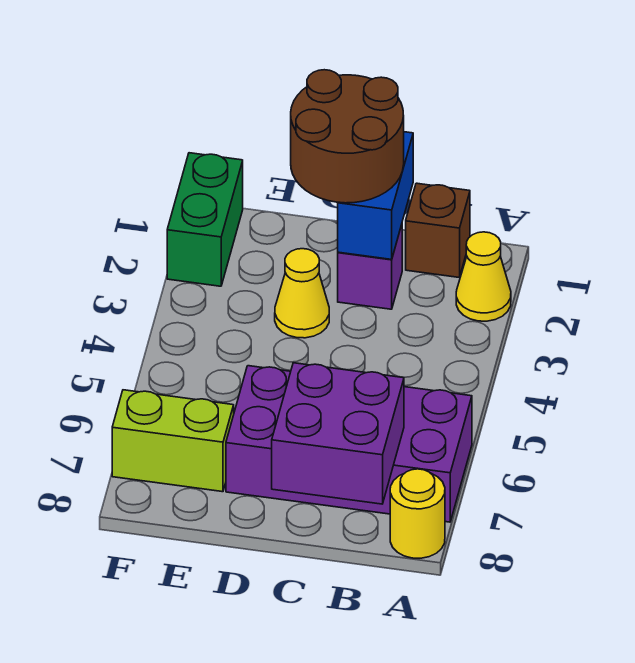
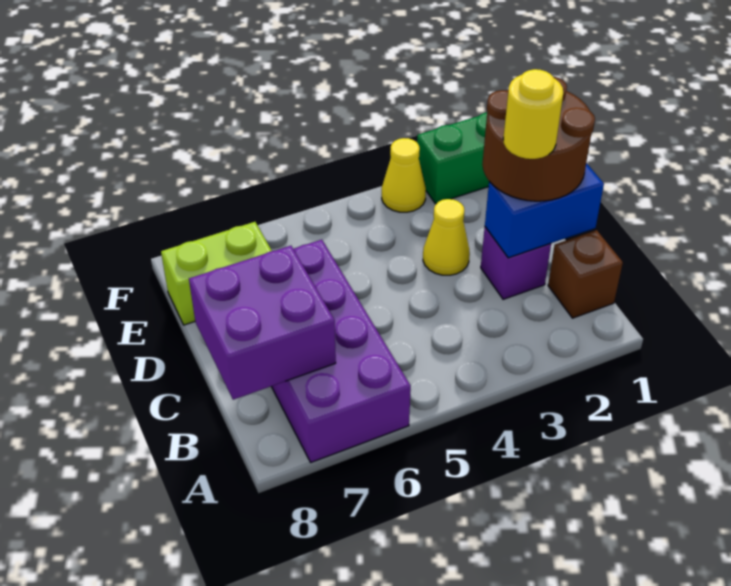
yellow 1x1 cone [456,232,511,321] -> yellow 1x1 cone moved to [382,138,426,212]
yellow 1x1 round brick [390,469,445,558] -> yellow 1x1 round brick moved to [503,69,563,159]
lime 1x2 brick [112,390,234,492] -> lime 1x2 brick turned to [161,222,272,325]

